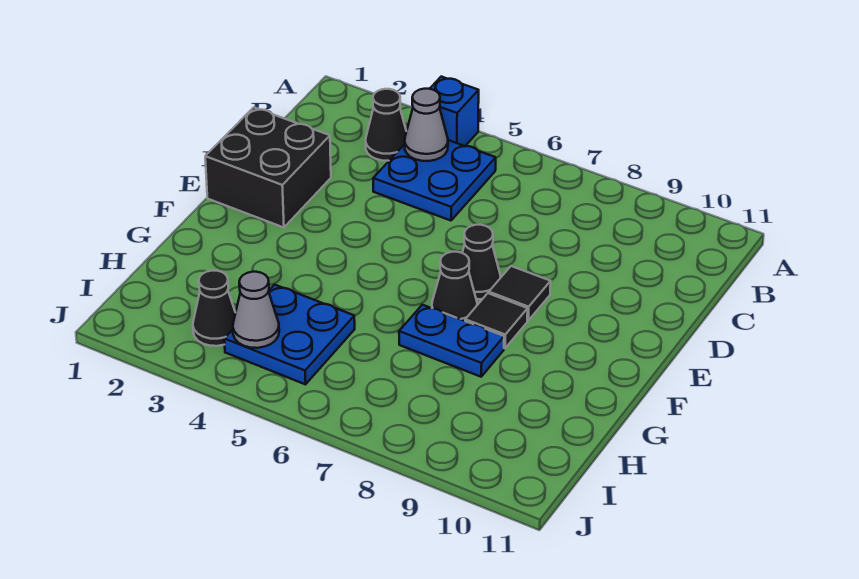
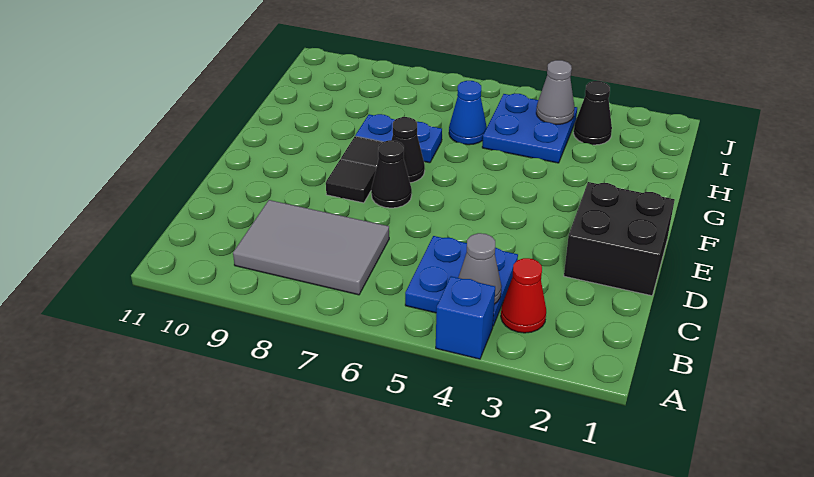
black 1x1 cone [366,89,407,161] -> red 1x1 cone [501,258,546,333]
none -> grey 2x3 tile [233,200,389,295]
none -> blue 1x1 cone [449,81,487,145]

